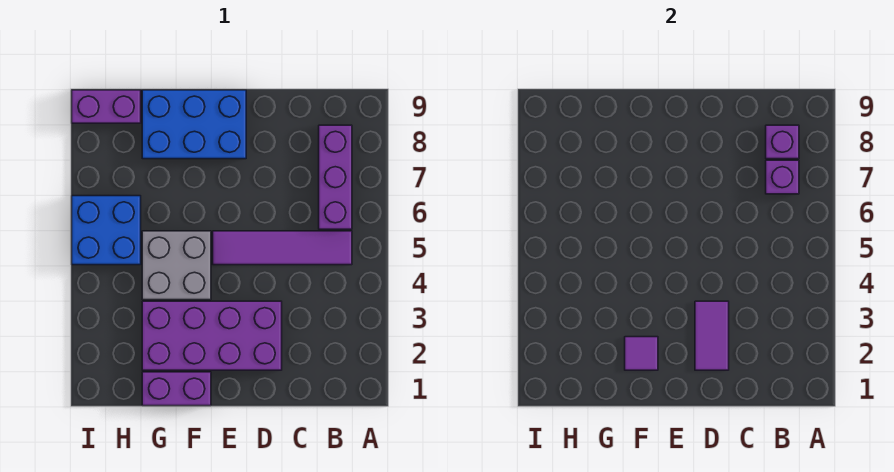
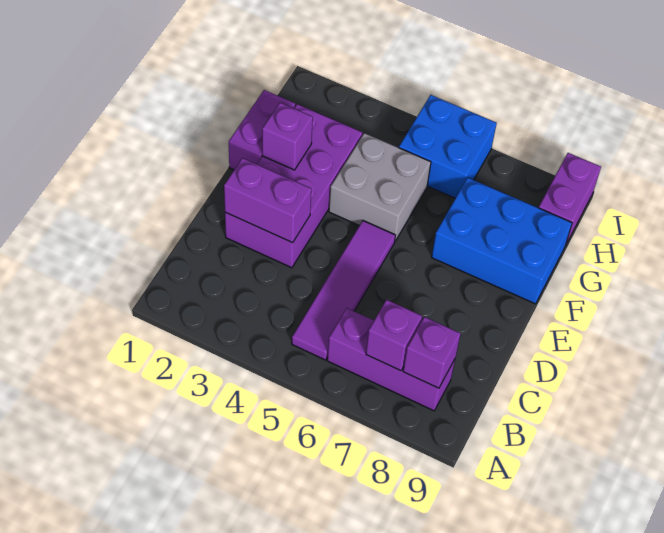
purple 1x2 tile [695,301,729,370] -> purple 1x2 brick [224,158,311,243]
blue 2x3 brick [142,90,246,159] -> blue 2x3 brick turned to [432,178,572,304]
purple 1x1 tile [625,337,658,370] -> purple 1x1 brick [262,103,313,170]

